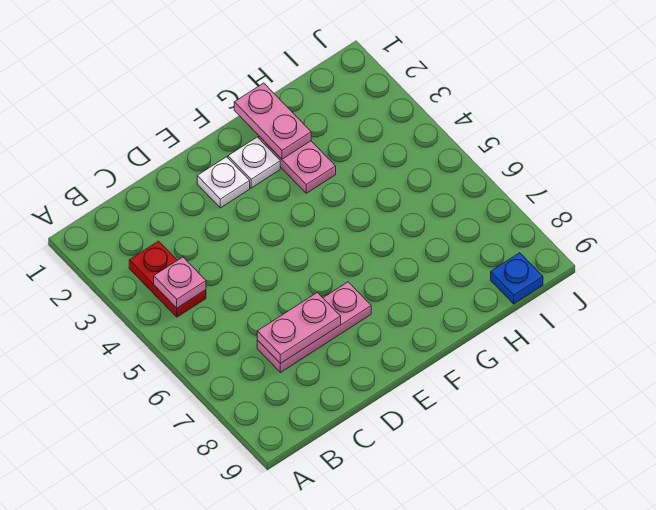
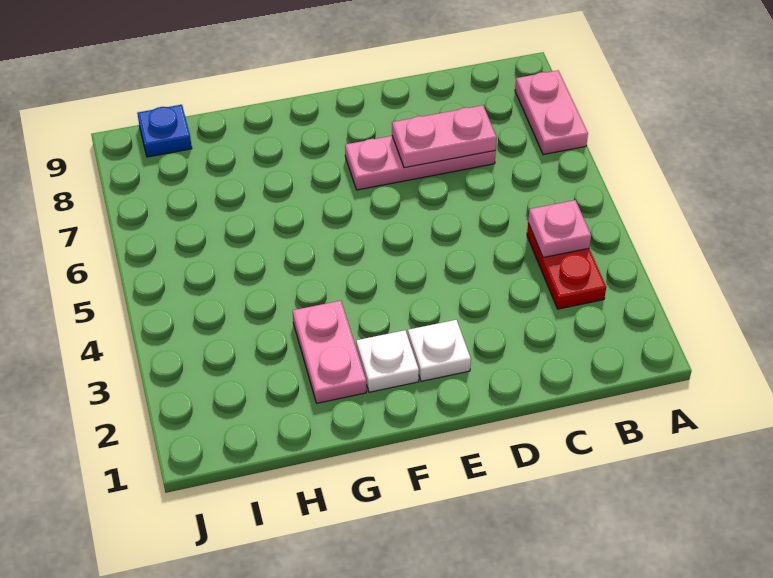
pink 1x2 plate [234,83,311,159] -> pink 1x2 plate moved to [515,70,588,155]

